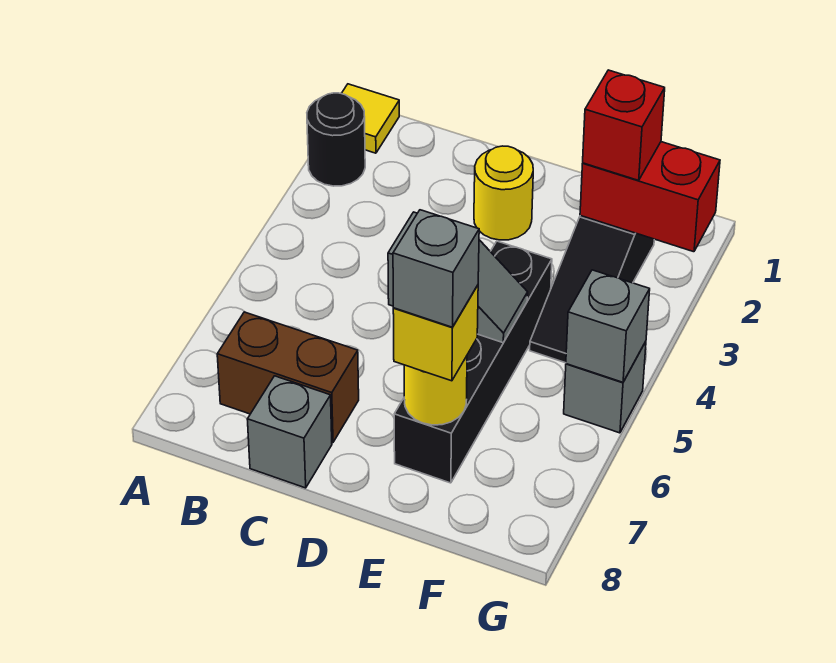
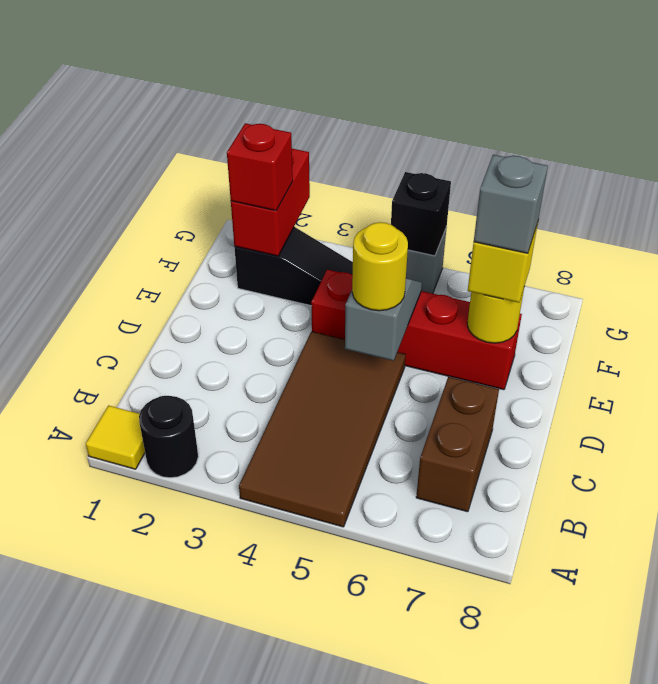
none -> brown 2x4 tile [239,332,406,527]
grey 1x1 brick [247,376,332,488] -> none
yellow 1x1 round brick [474,146,533,240] -> yellow 1x1 round brick moved to [352,222,408,311]
black 1x4 brick [394,241,552,483] -> red 1x4 brick [311,270,522,390]
grey 1x1 brick [566,270,650,382] -> black 1x1 brick [391,172,451,256]

